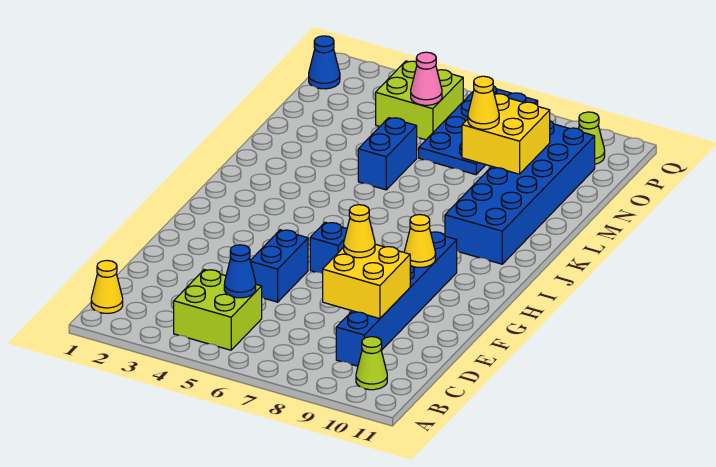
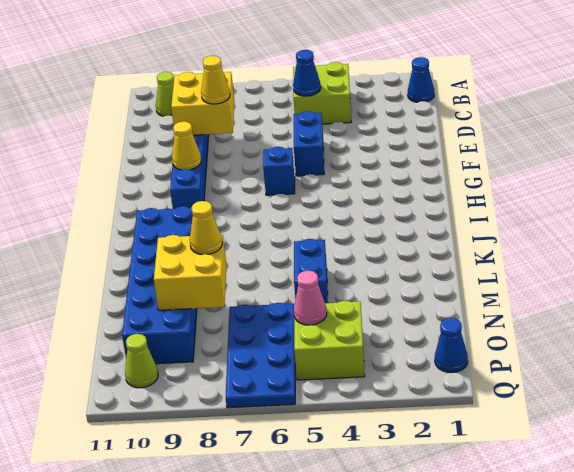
yellow 1x1 cone [91,260,123,313] -> blue 1x1 cone [408,57,434,102]

